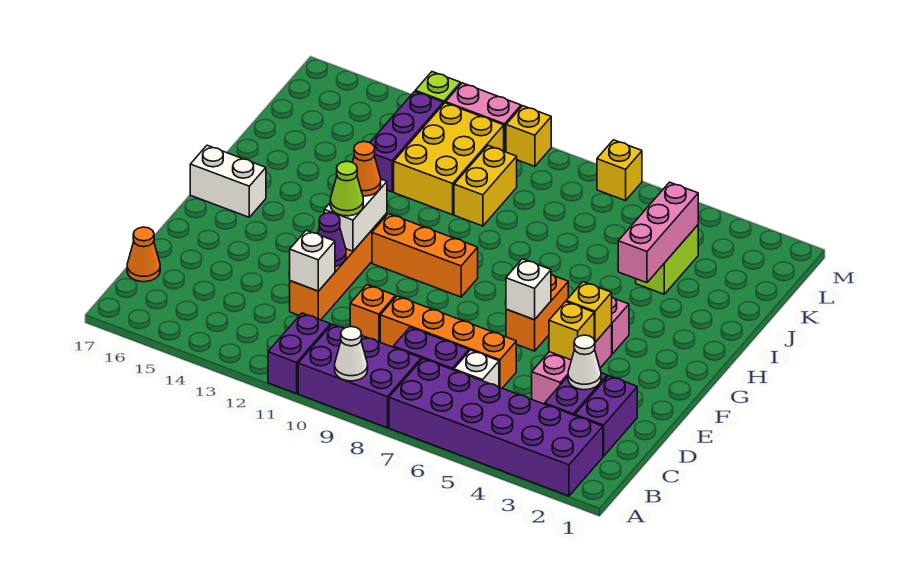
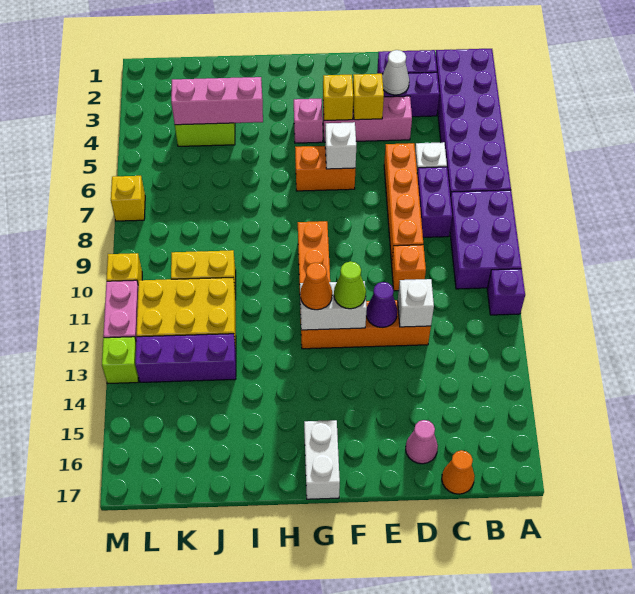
white 1x1 cone [335,327,368,381] -> none
purple 1x2 brick [268,313,331,394] -> purple 1x1 brick [487,269,525,315]
none -> pink 1x1 cone [406,420,438,464]

